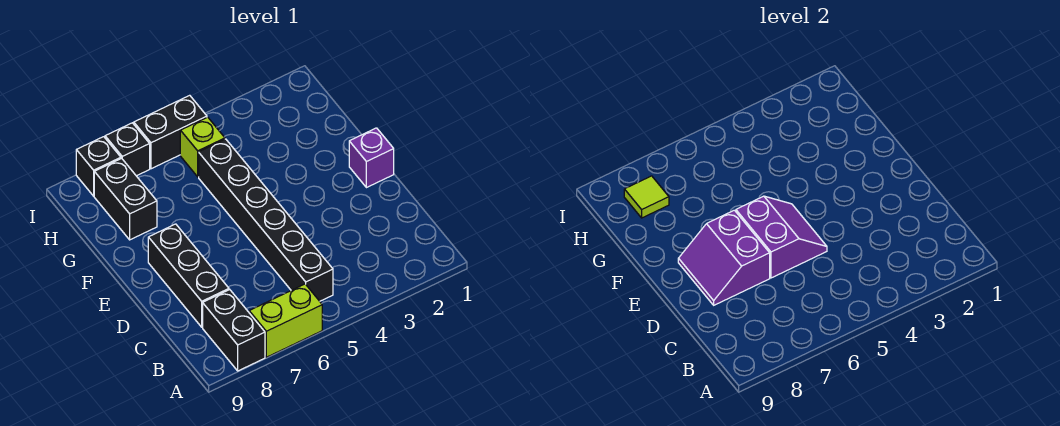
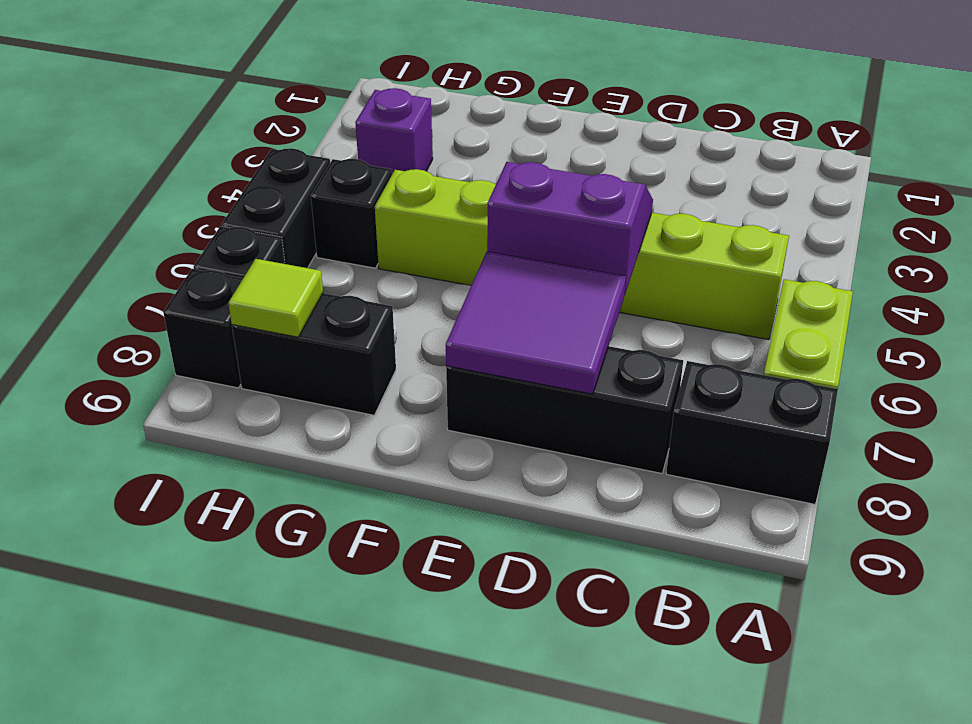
black 1x6 brick [199,139,333,301] -> lime 1x6 brick [375,169,789,340]
purple 2x2 slope [678,210,770,305] -> purple 2x2 tile [446,252,626,394]
purple 1x1 brick [349,128,394,188] -> purple 1x1 brick moved to [355,88,433,174]
lime 1x1 brick [180,117,225,177] -> black 1x1 brick [311,159,392,268]

